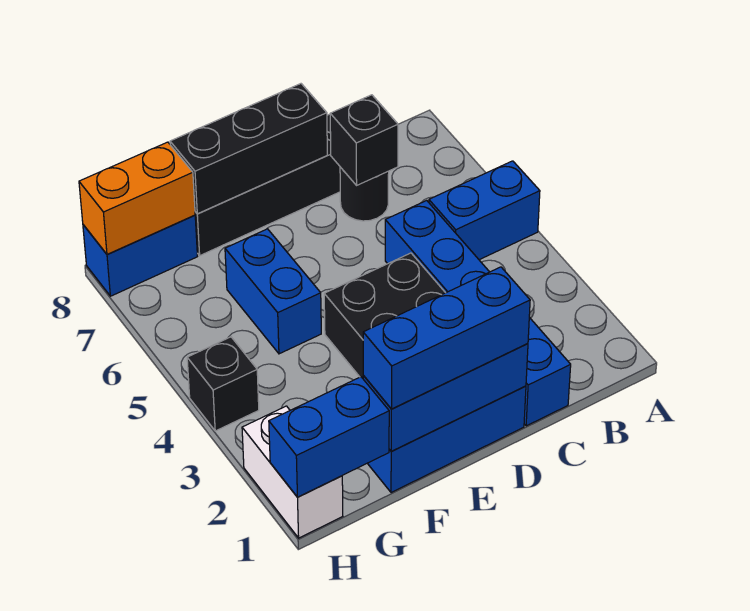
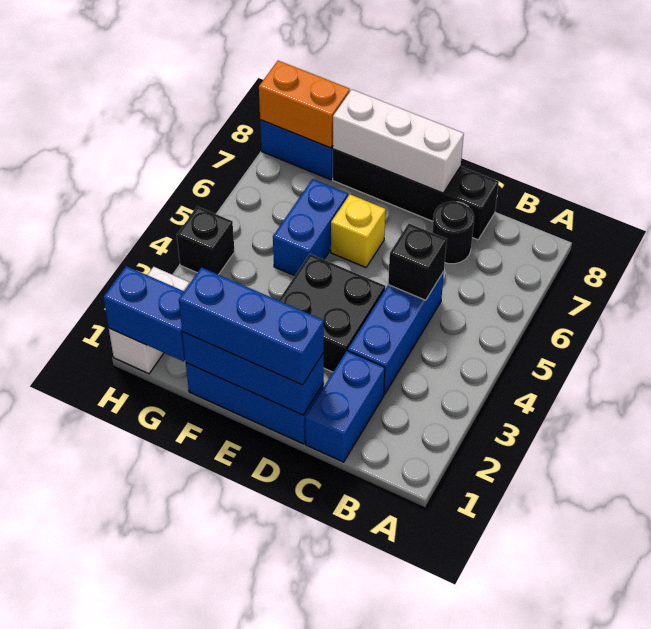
blue 1x2 brick [429,161,540,260] -> none
black 1x1 brick [330,95,398,185] -> black 1x1 brick moved to [388,224,447,300]
black 1x3 brick [170,84,327,214] -> white 1x3 brick [333,90,464,193]
none -> yellow 1x1 brick [331,194,386,268]

